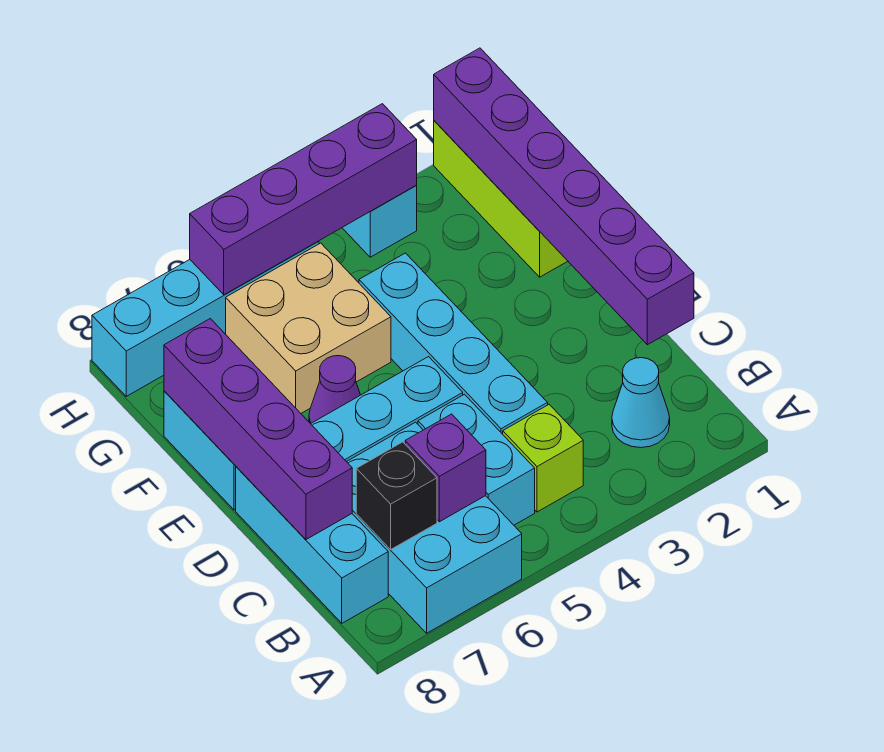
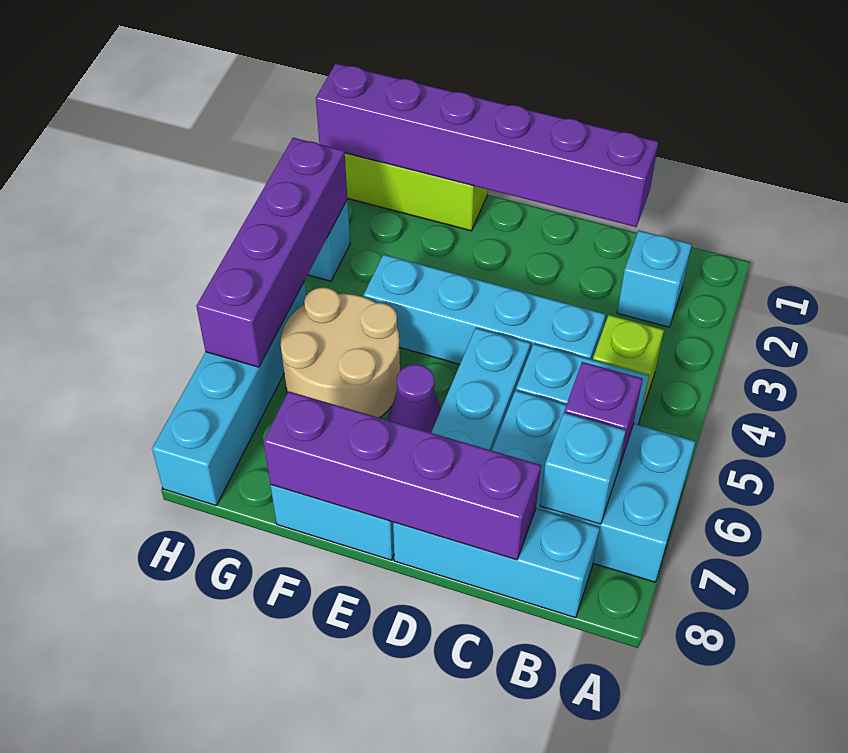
cyan 1x1 cone [612,358,670,448] -> cyan 1x1 brick [617,231,692,327]
black 1x1 brick [356,442,437,550] -> cyan 1x1 brick [540,413,626,524]
tan 2x2 brick [226,243,391,413] -> tan 2x2 round brick [281,288,400,418]

